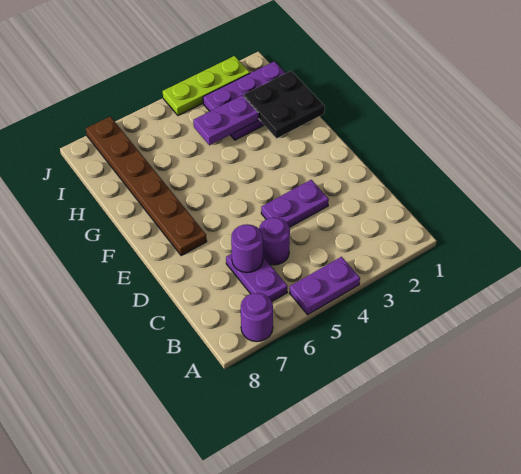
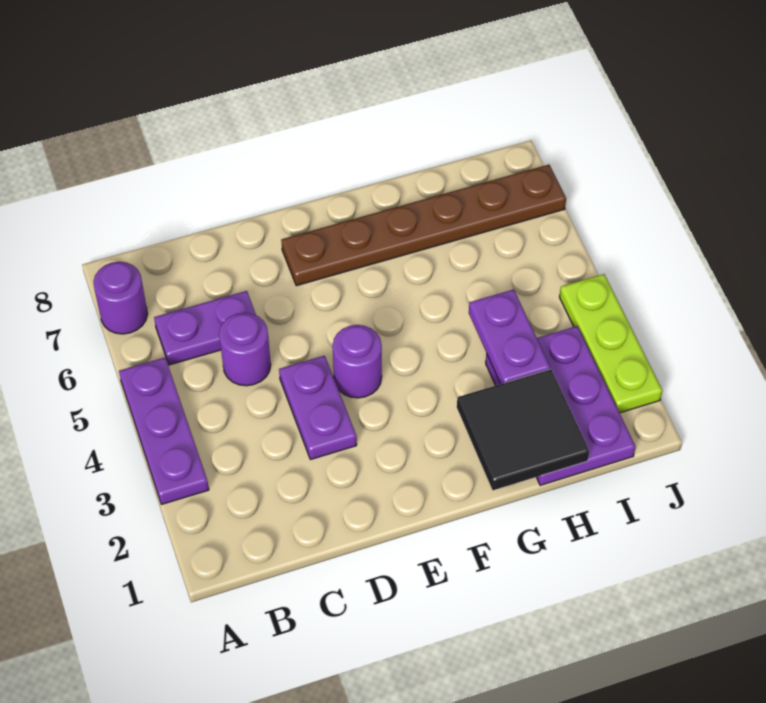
purple 1x2 plate [290,257,360,315] -> purple 1x3 plate [119,358,209,504]
purple 1x1 round brick [231,224,263,273] -> purple 1x1 round brick moved to [333,325,382,398]
black 2x2 plate [244,71,325,138] -> black 2x2 tile [457,369,589,490]

